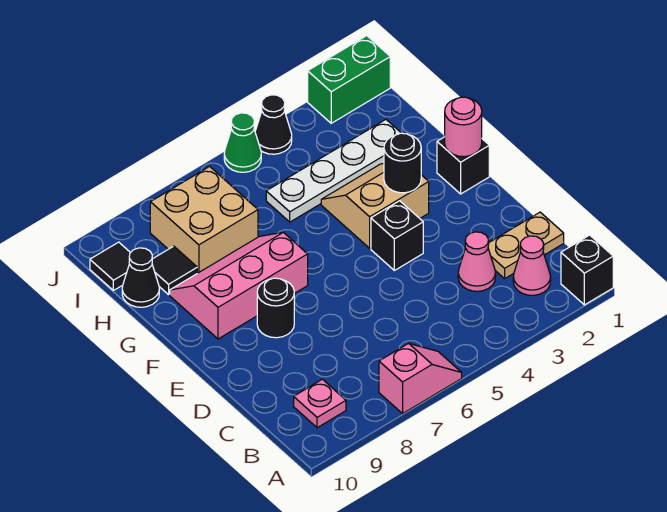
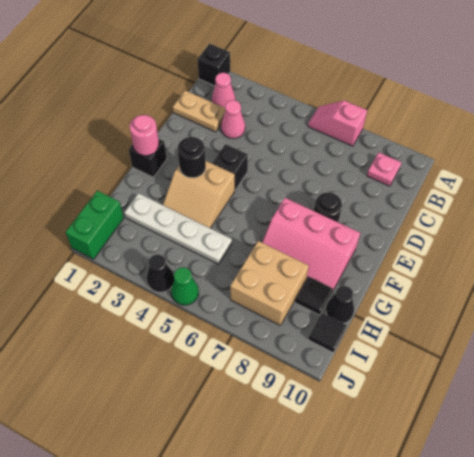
green 1x2 brick [308,36,390,123] -> green 1x2 brick turned to [66,191,124,259]

